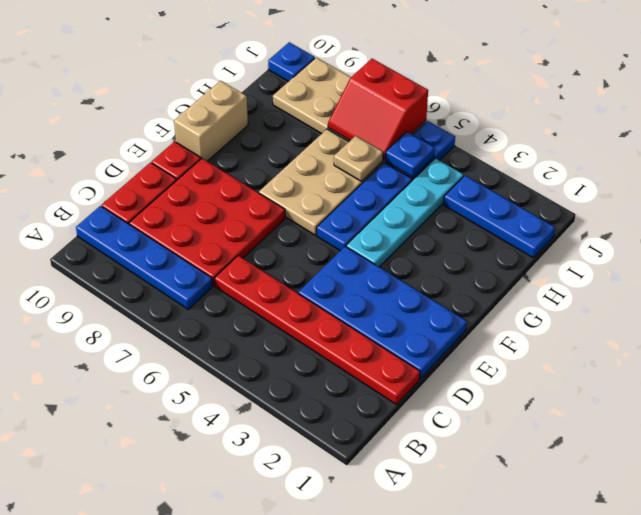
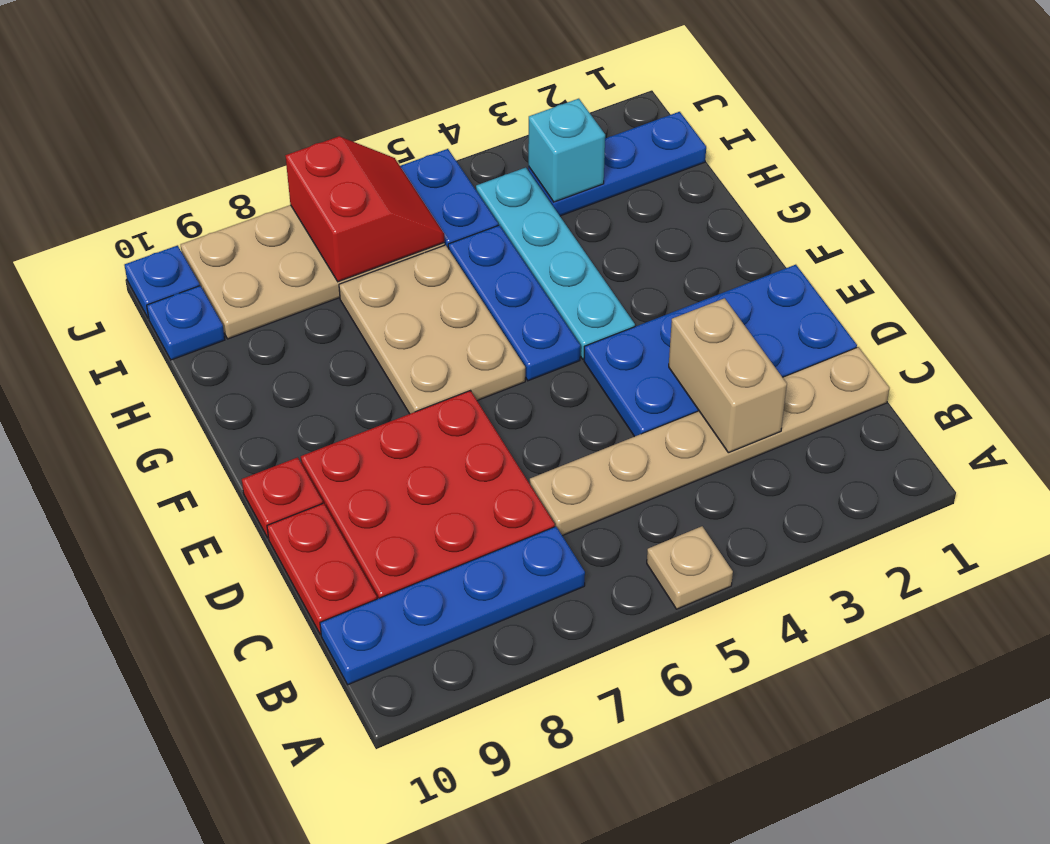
red 1x6 plate [214,256,420,404] -> tan 1x6 plate [530,347,889,536]
tan 1x2 brick [174,81,248,161] -> tan 1x2 brick moved to [669,298,787,453]
tan 1x1 plate [334,136,383,181] -> tan 1x1 plate moved to [647,526,733,609]
none -> cyan 1x1 brick [528,99,605,202]
blue 1x1 plate [385,132,435,177] -> blue 1x1 plate moved to [147,286,225,360]
red 2x2 slope [328,59,428,160] -> red 2x2 slope turned to [285,136,445,282]

